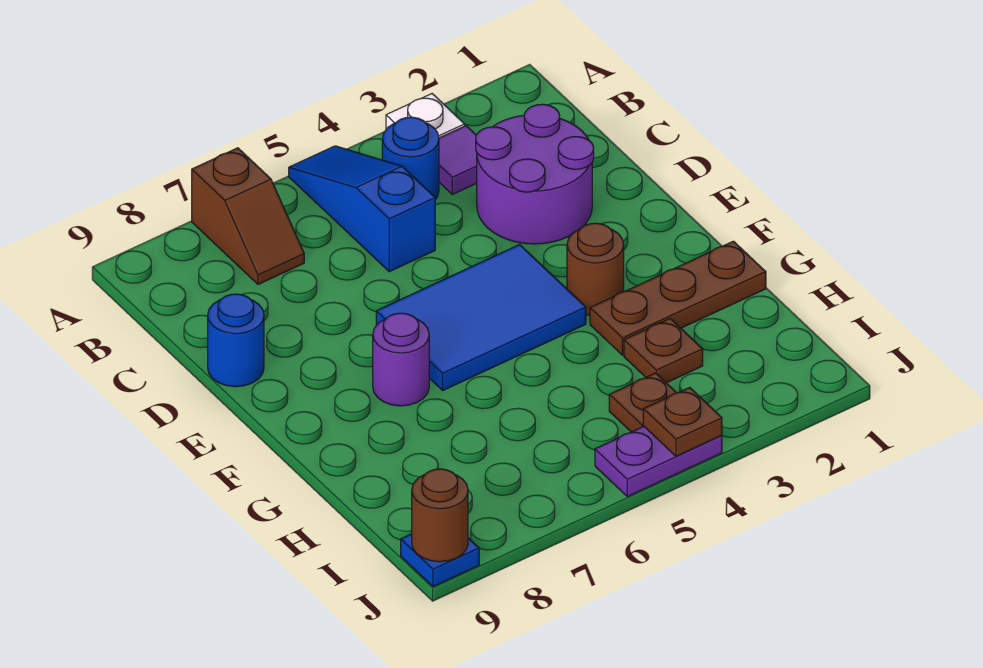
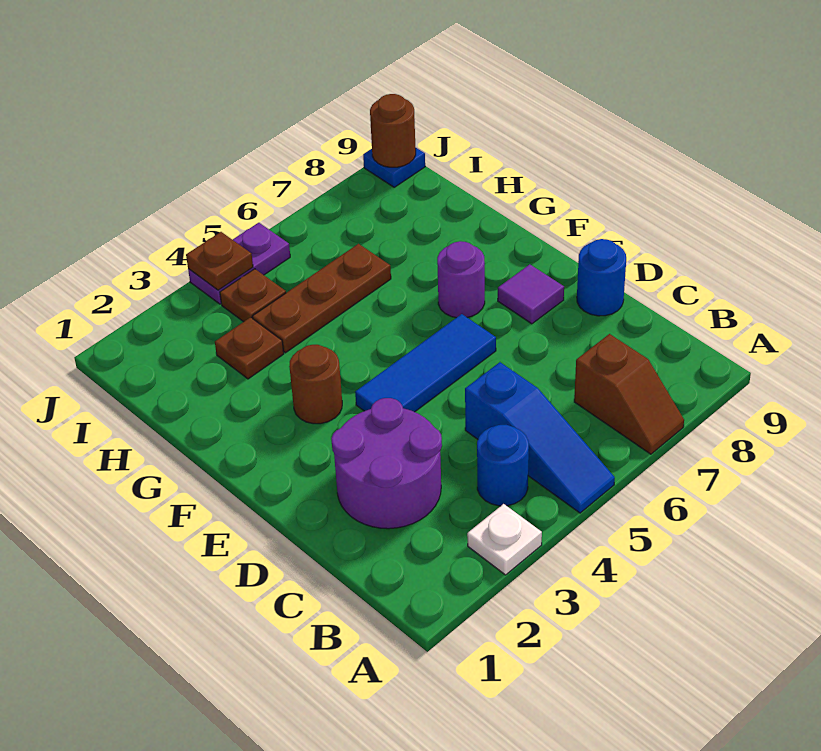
brown 1x2 slope [192,148,304,284] -> brown 1x2 slope turned to [574,334,684,454]
purple 1x1 tile [439,126,477,195] -> purple 1x1 tile moved to [498,264,564,324]
blue 2x3 tile [376,245,586,390] -> blue 1x3 tile [355,314,496,412]
brown 1x3 plate [590,241,766,355] -> brown 1x3 plate moved to [252,244,391,353]

